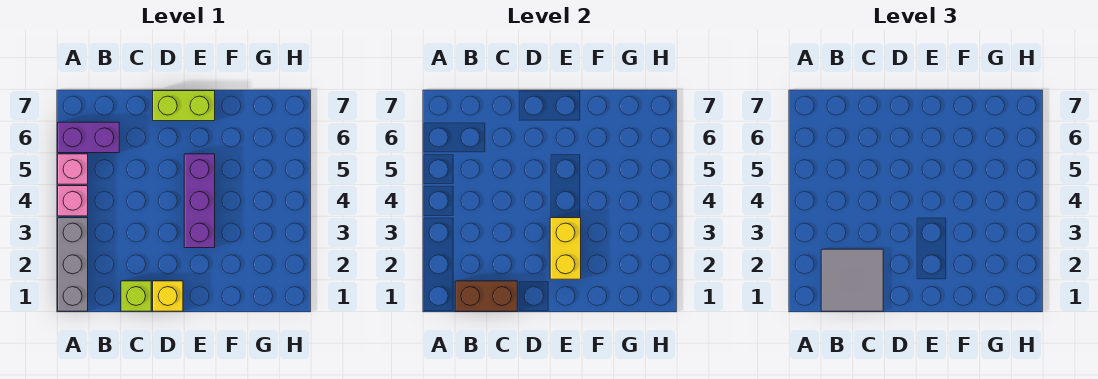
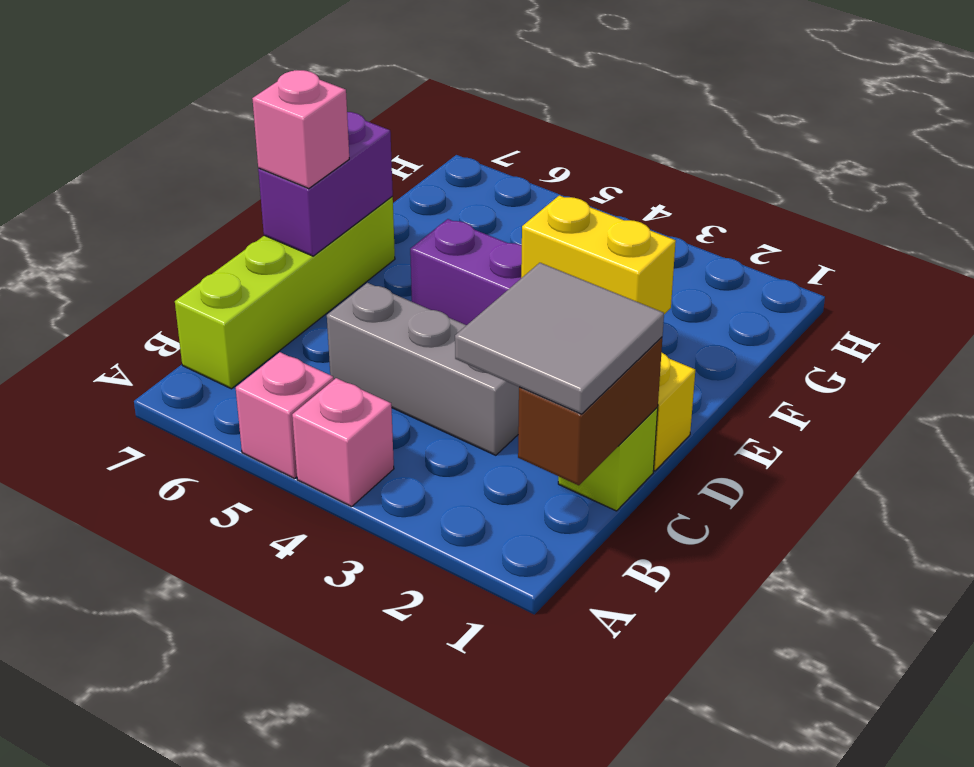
grey 1x3 brick [58,218,88,311] -> grey 1x3 brick moved to [327,283,519,455]
purple 1x2 brick [58,122,119,153] -> purple 1x2 brick moved to [258,112,393,256]
lime 1x2 brick [153,91,215,121] -> lime 1x4 brick [175,197,395,389]
none -> pink 1x1 brick [252,70,349,189]

